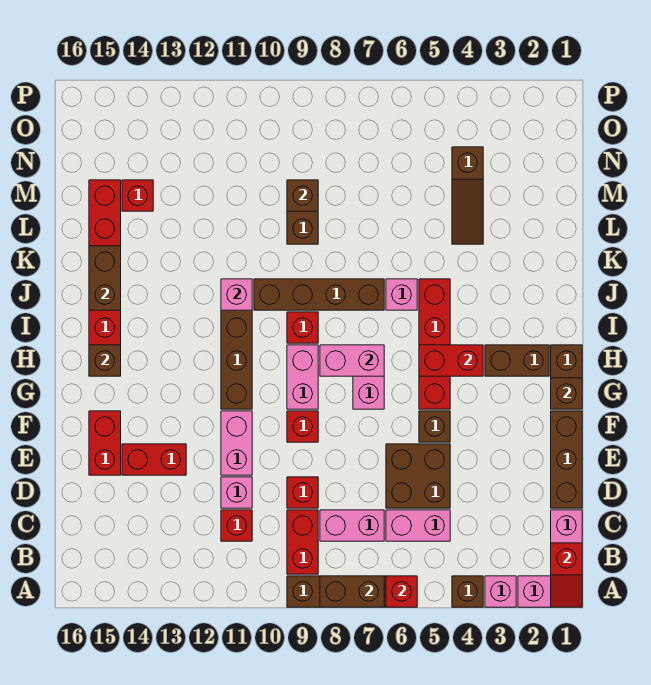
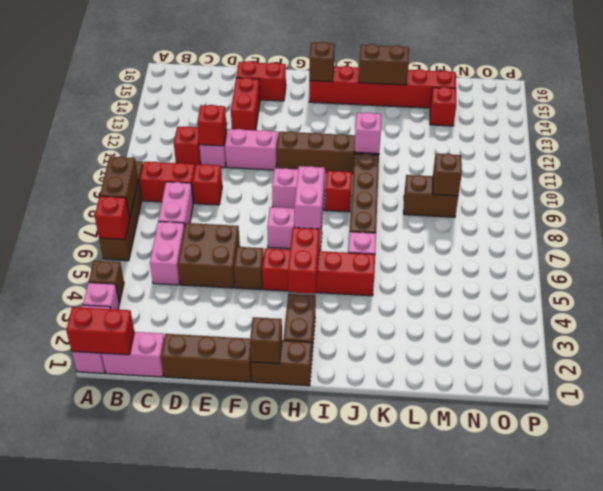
red 1x2 slope [551,543,582,607] -> red 1x2 brick [66,307,134,355]
red 1x1 brick [287,411,318,442] -> red 1x1 brick moved to [197,105,227,146]
brown 1x3 slope [452,147,483,244] -> none

